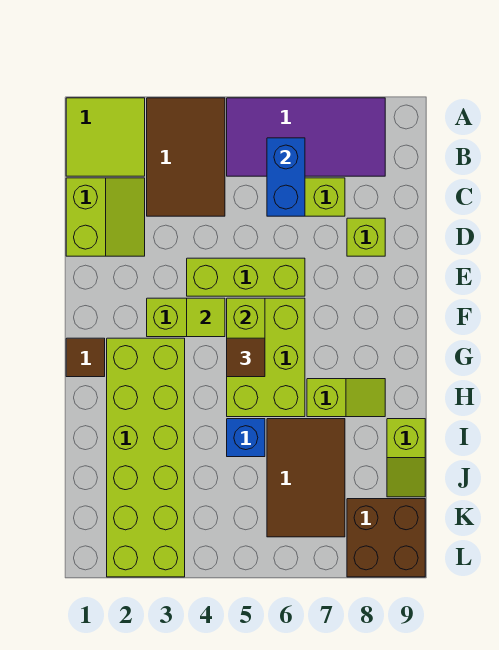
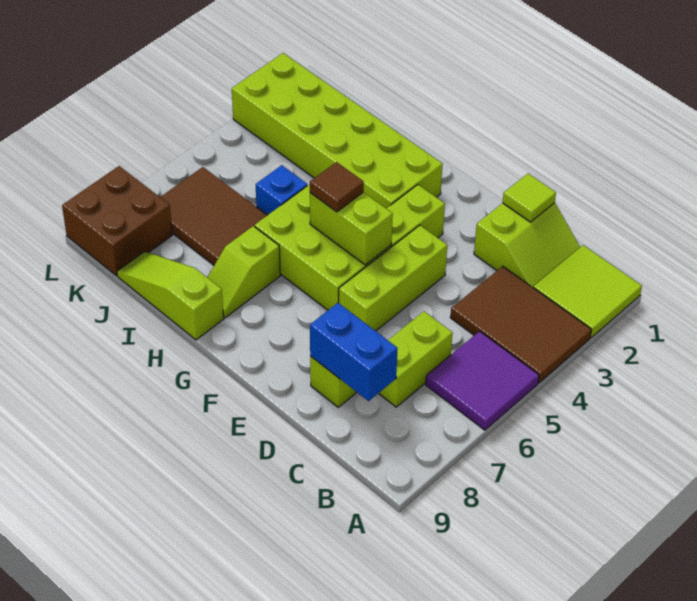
purple 2x4 tile [227,98,385,176] -> purple 2x2 tile [426,331,539,430]
blue 1x2 brick [267,138,305,216] -> blue 1x2 brick moved to [310,303,398,401]
lime 2x2 slope [66,178,145,256] -> lime 2x2 slope turned to [474,203,580,287]
lime 1x1 tile [187,298,225,337] -> lime 1x1 tile moved to [503,174,556,222]
brown 1x1 tile [66,338,105,377] -> none
lime 1x2 slope [387,419,425,497] -> lime 1x3 slope [117,251,224,340]

